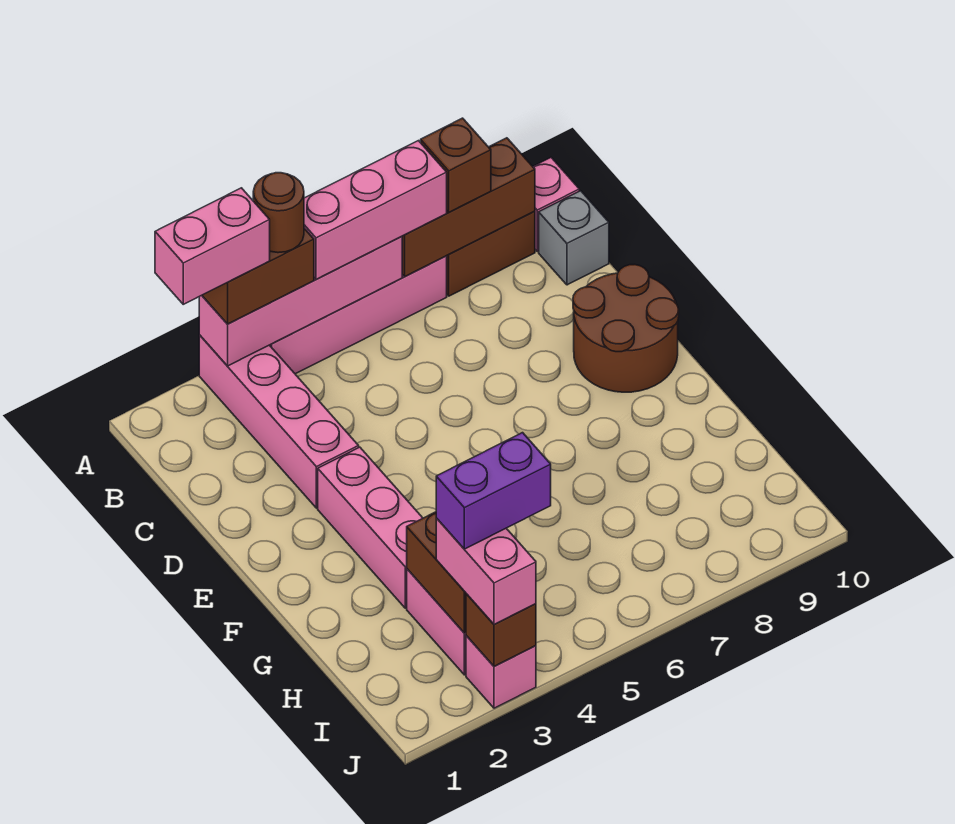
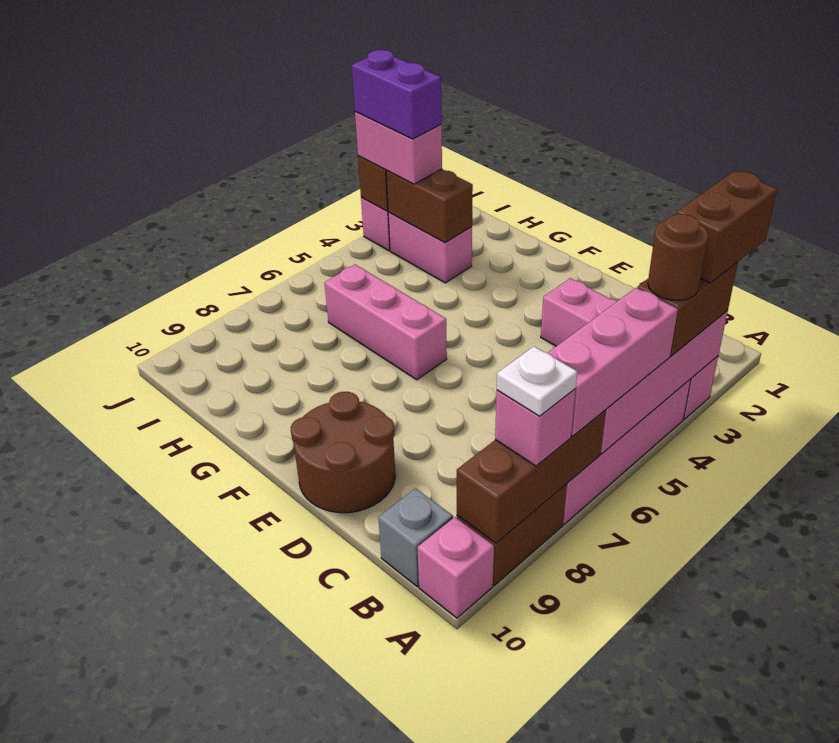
pink 1x2 brick [155,188,270,304] -> brown 1x2 brick [676,171,777,283]
brown 1x1 brick [421,118,491,212] -> pink 1x1 brick [495,389,576,466]
none -> white 1x1 plate [497,346,577,416]
pink 1x3 brick [318,447,423,608] -> pink 1x3 brick moved to [325,265,447,380]
purple 1x2 brick [436,433,551,549] -> purple 1x2 brick turned to [352,50,442,139]

